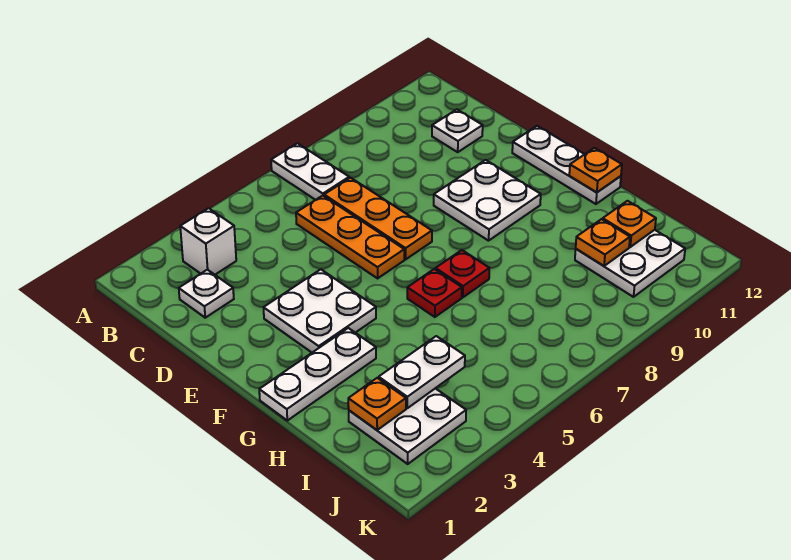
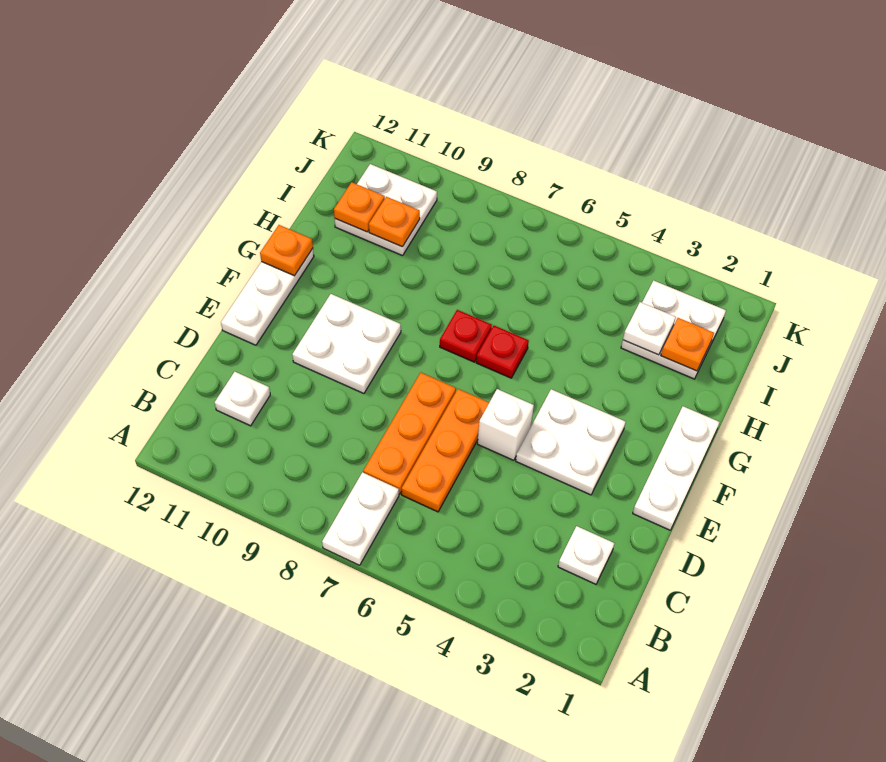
white 1x1 brick [180,208,236,275] -> white 1x1 brick moved to [478,389,534,460]
white 1x3 plate [259,328,376,420] -> white 1x3 plate turned to [633,406,720,530]
white 1x2 plate [379,336,465,408] -> white 1x1 plate [623,302,676,355]

